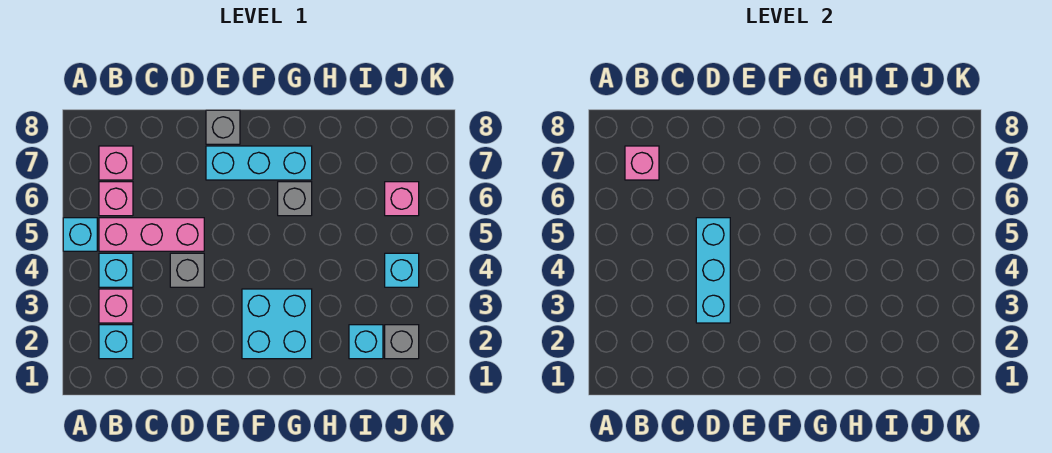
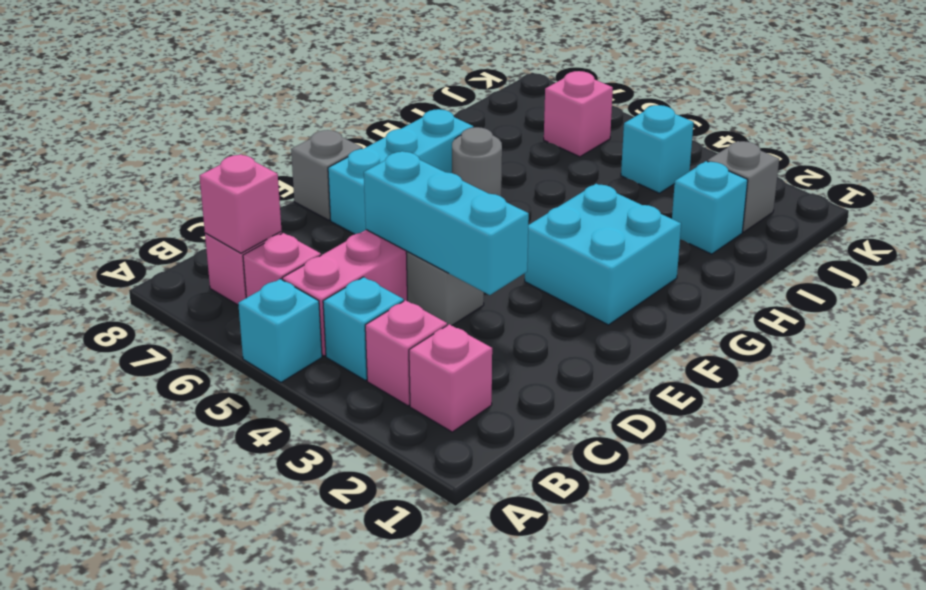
cyan 1x1 brick [99,325,133,359] -> pink 1x1 brick [409,324,492,432]
grey 1x1 brick [278,182,312,216] -> grey 1x1 round brick [452,127,502,196]

